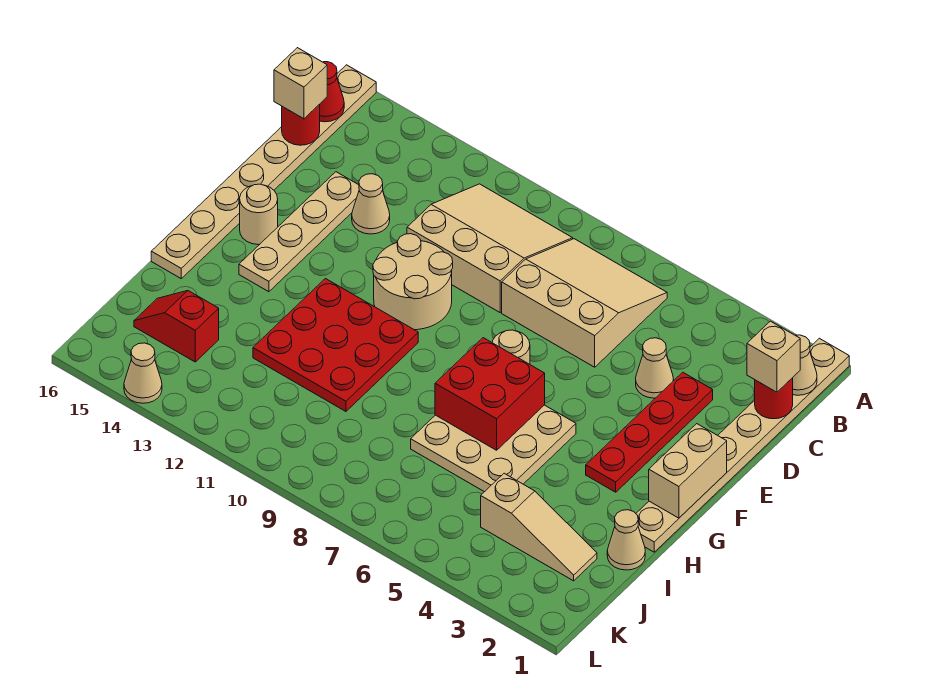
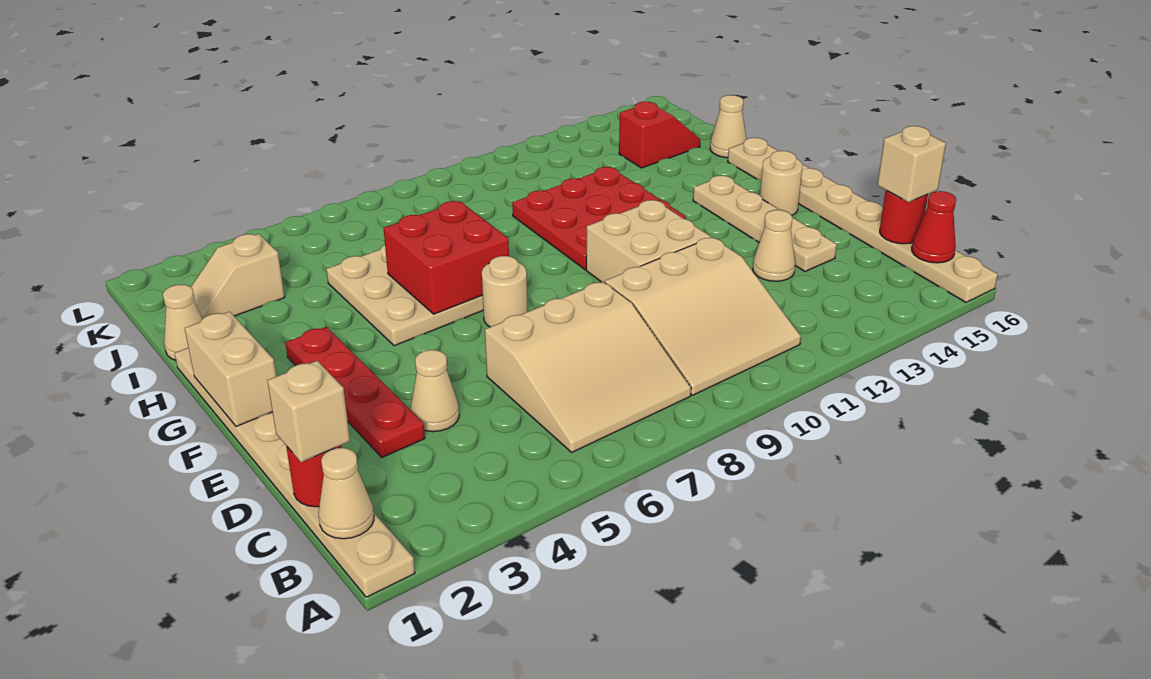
tan 2x2 round brick [373,234,453,330] -> tan 2x2 brick [586,200,711,282]
tan 1x3 slope [481,473,597,581] -> tan 1x2 slope [191,234,285,319]
tan 1x1 cone [124,343,162,403] -> tan 1x1 cone moved to [710,95,746,158]

